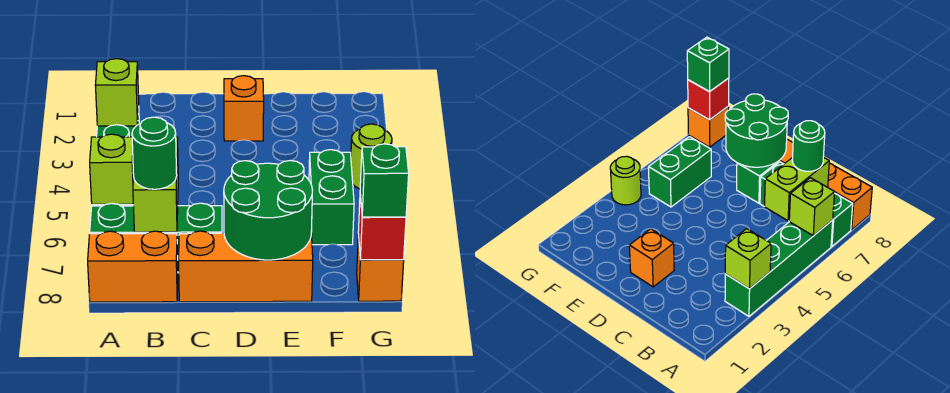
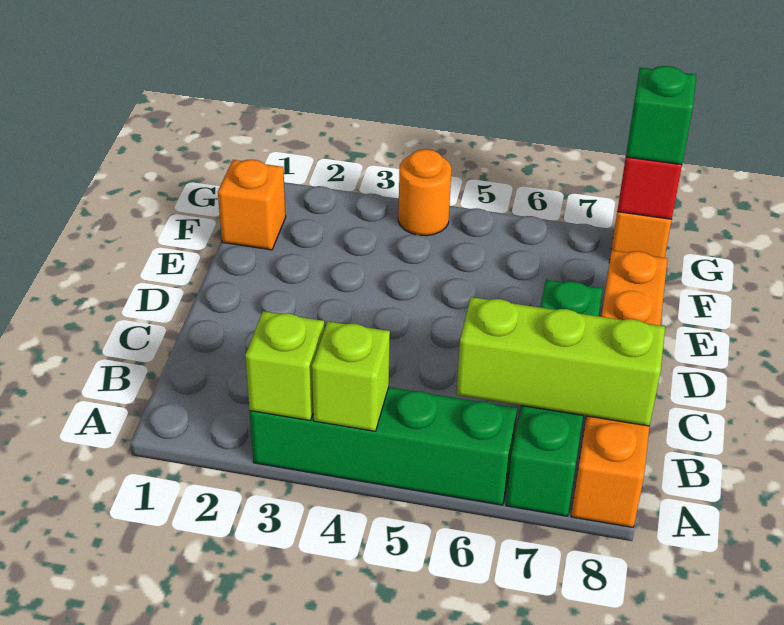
lime 1x1 brick [90,134,134,204] -> lime 1x1 brick moved to [312,321,390,431]
lime 1x2 brick [133,137,178,232] -> lime 1x3 brick [456,297,665,426]
green 1x1 round brick [132,117,177,189] -> none
orange 1x1 brick [224,76,264,141] -> orange 1x1 brick moved to [218,160,286,250]
green 2x2 round brick [224,161,312,260] -> none
green 1x2 brick [309,150,354,245] -> none
lime 1x1 round brick [351,124,392,189] -> orange 1x1 round brick [398,149,451,236]

